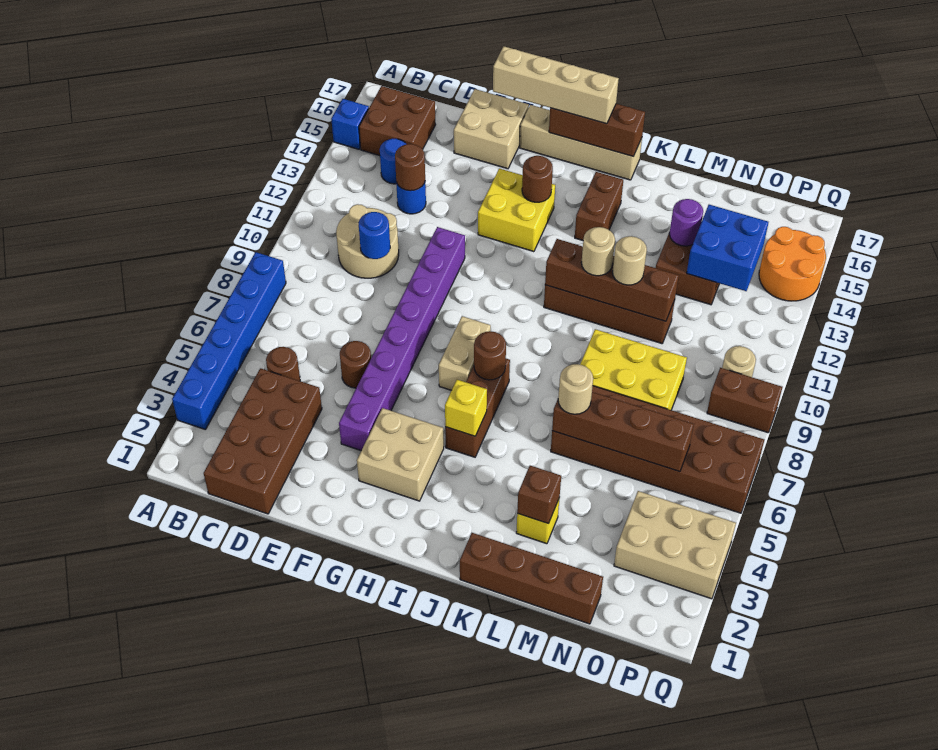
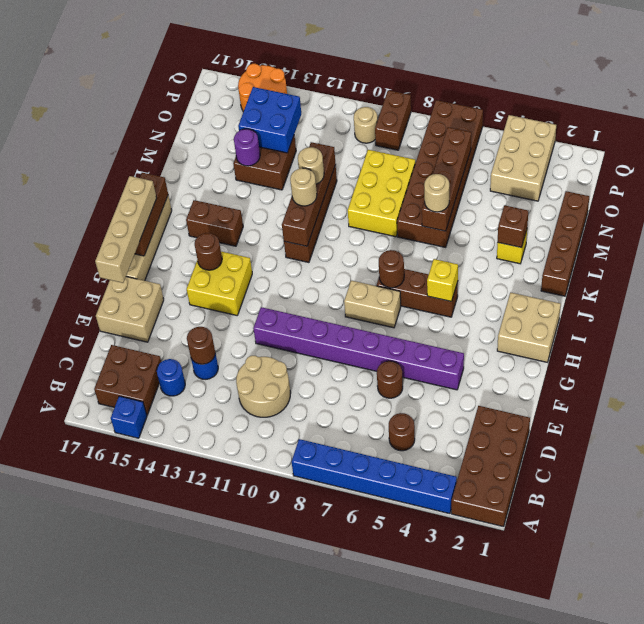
brown 2x4 brick [204,368,322,514] -> brown 2x4 brick turned to [451,406,530,527]
blue 1x1 round brick [359,212,390,259] -> none
tan 2x2 brick [357,408,444,501] -> tan 2x2 brick moved to [497,293,561,362]

